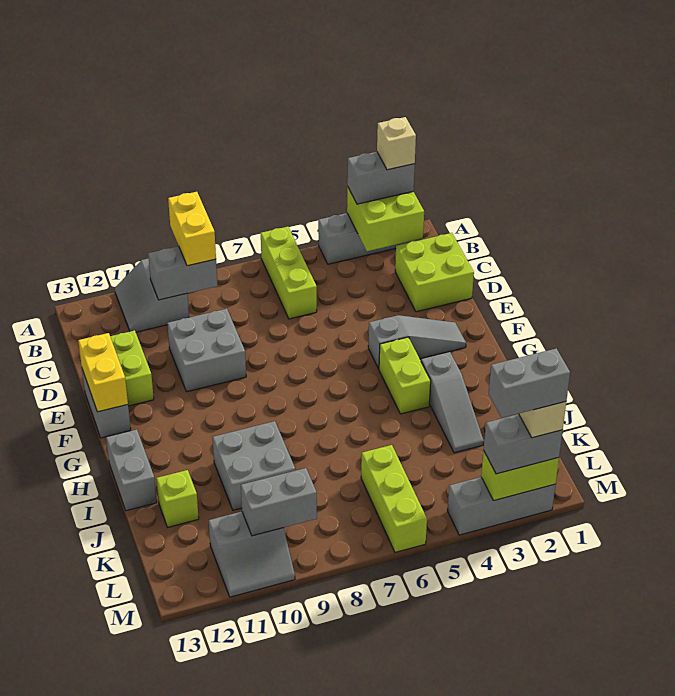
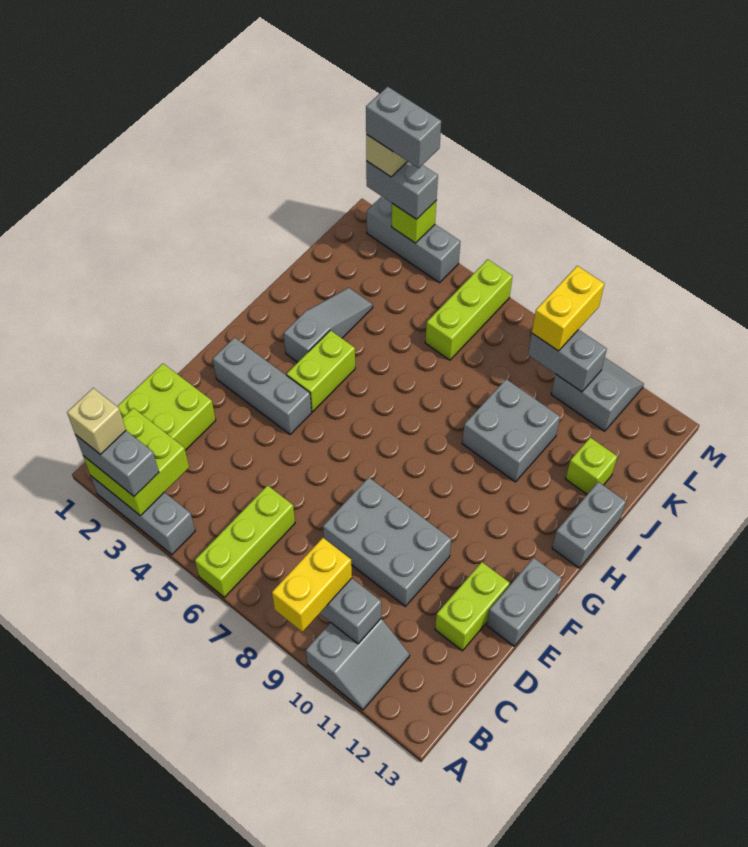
grey 2x2 brick [167,309,246,392] -> grey 2x3 brick [323,477,451,606]
yellow 1x2 brick [78,333,128,412] -> yellow 1x2 brick moved to [532,266,604,351]
grey 1x3 slope [368,315,466,369] -> grey 1x3 brick [213,337,312,434]
lime 1x2 brick [481,451,559,501] -> lime 1x1 brick [392,200,437,243]

